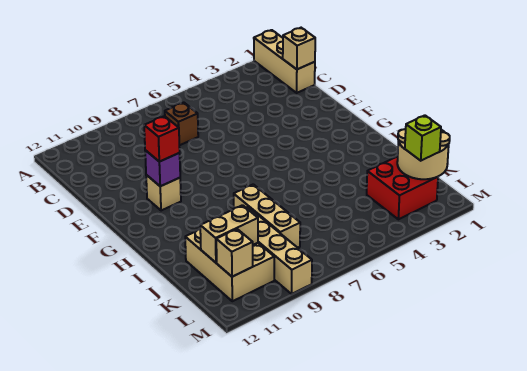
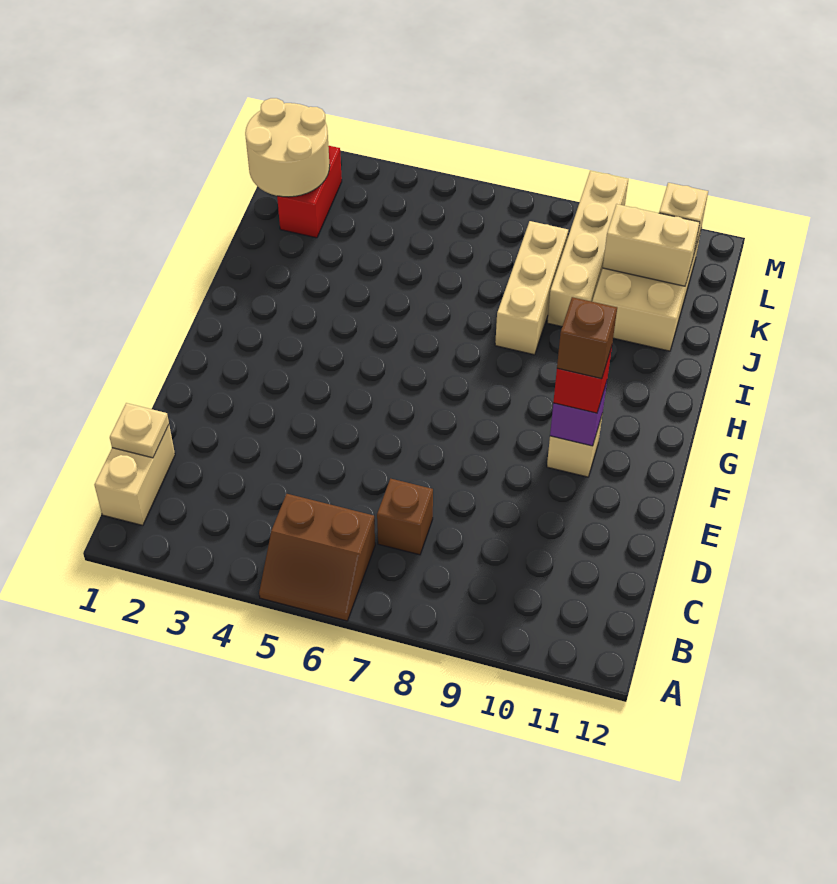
tan 1x3 brick [254,30,315,93] -> tan 1x2 brick [94,425,175,525]
none -> brown 2x2 slope [259,494,375,621]
tan 1x1 brick [283,28,315,69] -> tan 1x1 plate [110,403,169,458]
none -> brown 1x1 brick [557,297,617,379]
red 2x2 brick [367,156,438,219] -> red 1x2 brick [277,146,342,238]
lime 1x1 brick [405,115,441,161] -> none

